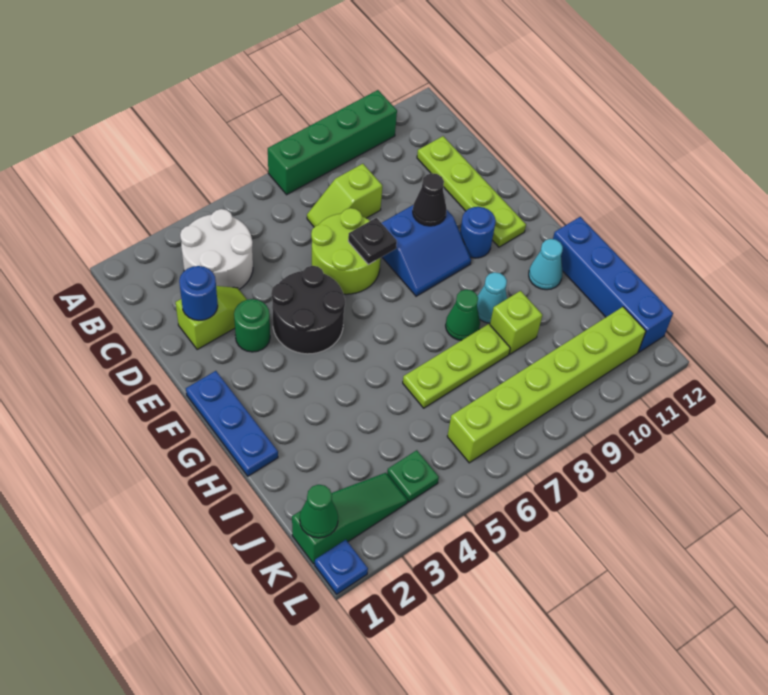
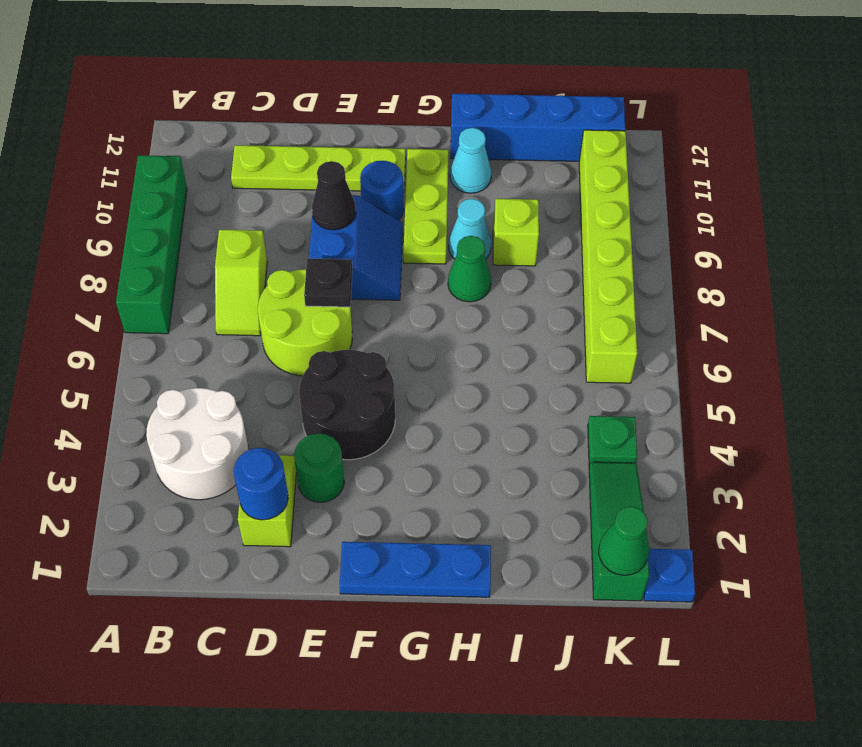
lime 1x3 plate [403,324,510,408] -> lime 1x3 plate moved to [403,149,449,264]

